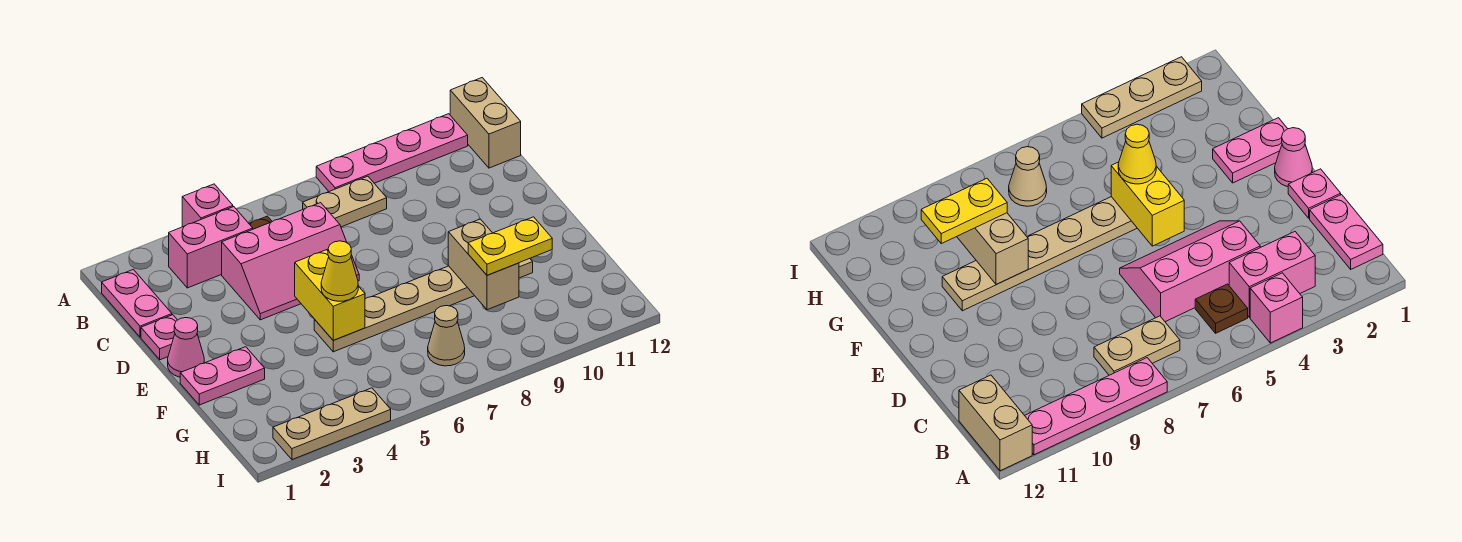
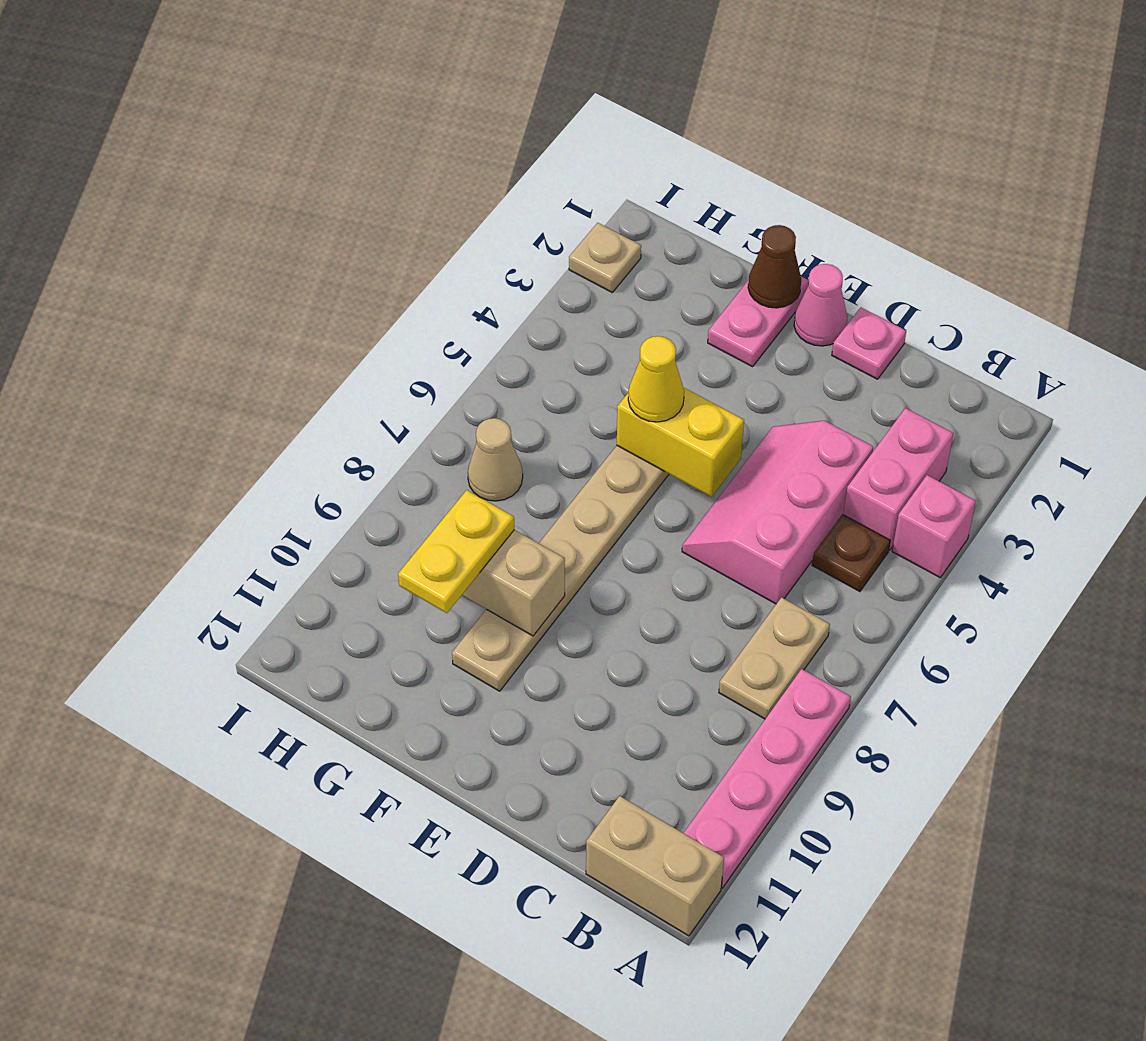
pink 1x2 plate [102,269,172,337] -> none
none -> brown 1x1 cone [748,225,801,308]
tan 1x3 plate [273,388,391,460] -> tan 1x1 plate [569,223,641,292]

